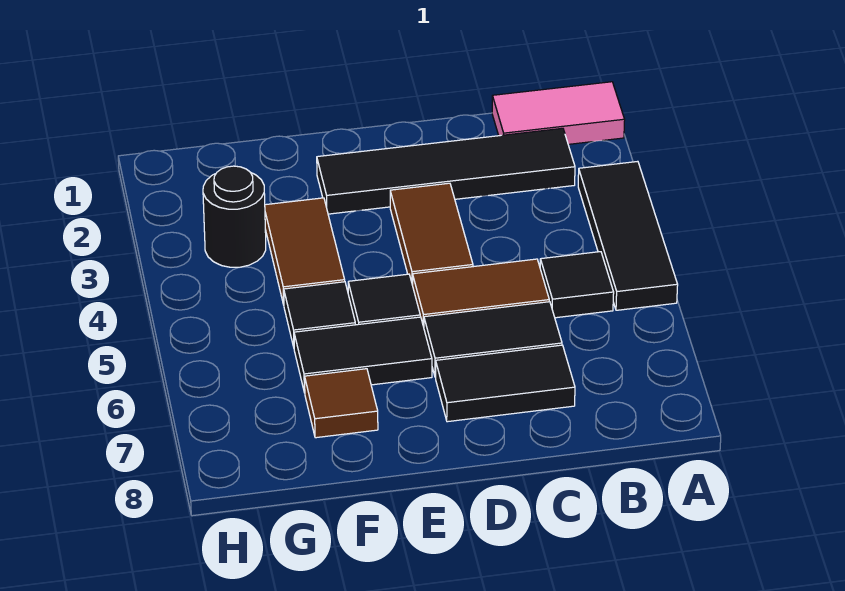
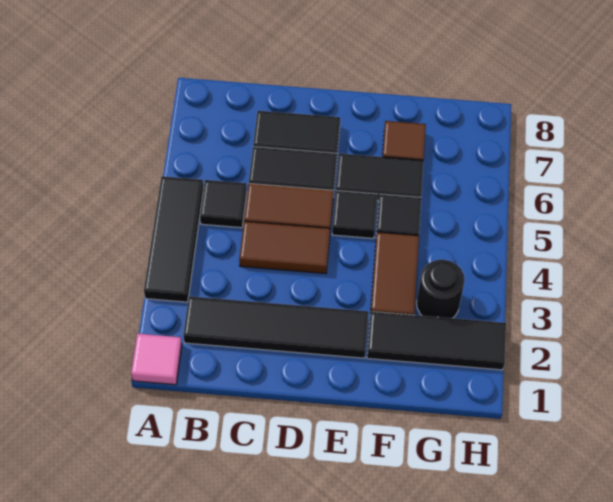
pink 1x2 tile [492,82,625,144] -> pink 1x1 tile [131,334,182,385]
brown 1x2 tile [390,183,473,285] -> brown 1x2 tile turned to [239,221,330,274]
none -> black 1x3 tile [367,312,506,370]

